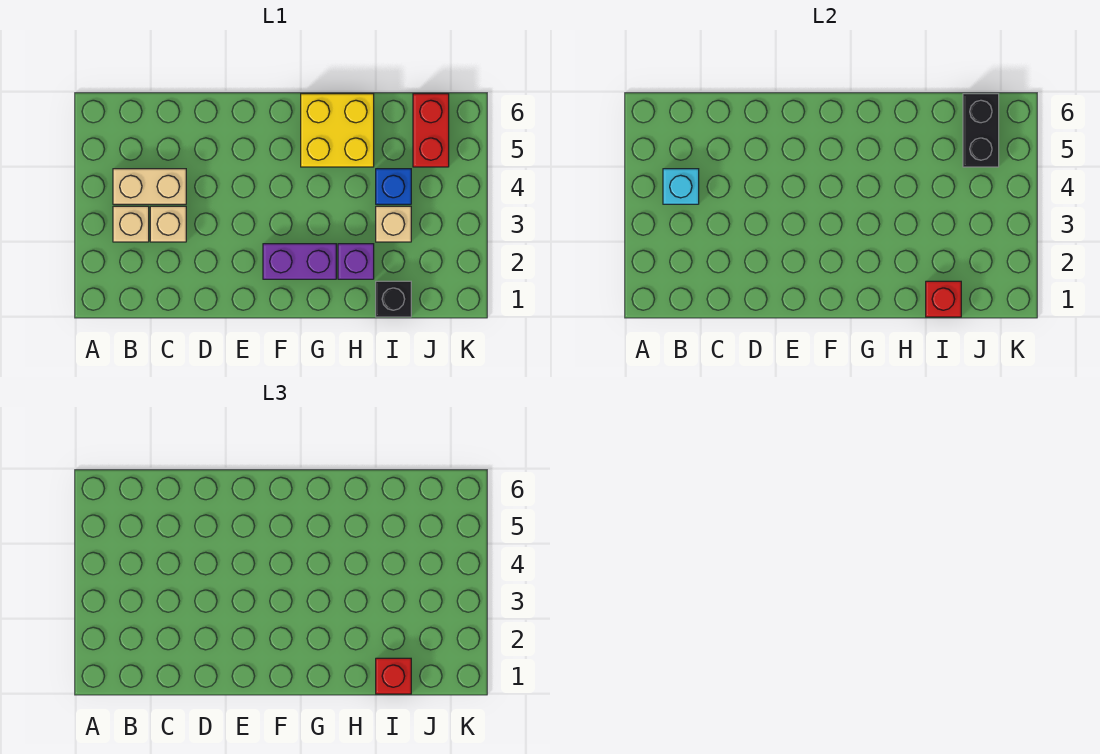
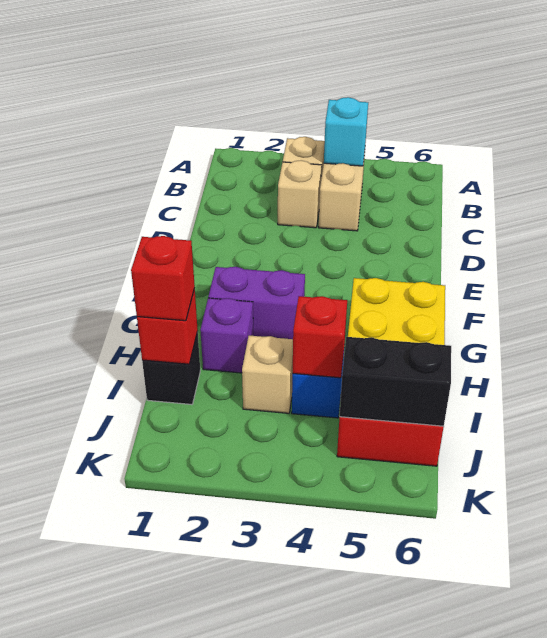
purple 1x2 brick [263,244,336,279] -> purple 1x2 brick turned to [208,267,305,339]
none -> red 1x1 brick [293,296,347,378]

